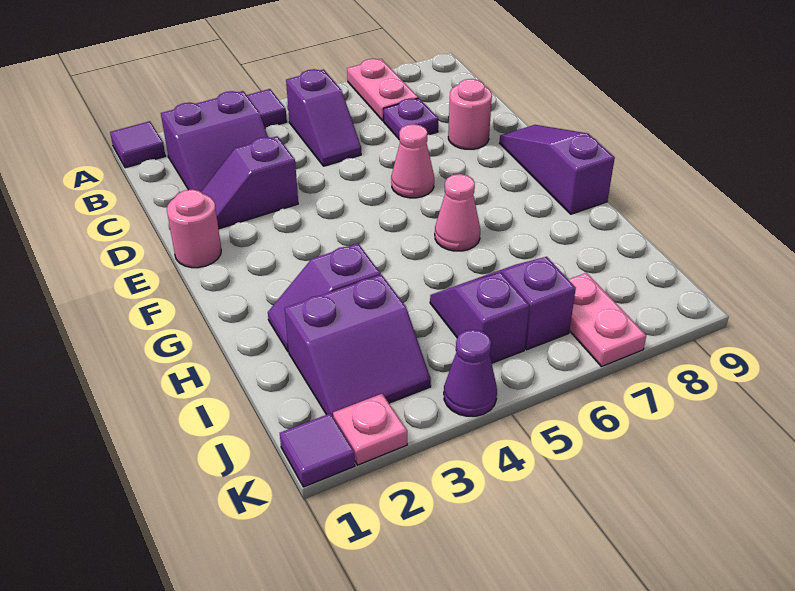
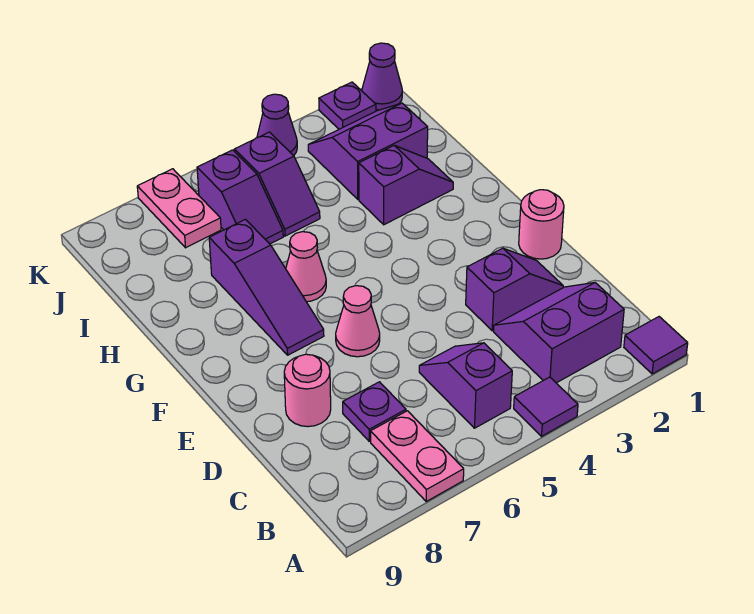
purple 1x3 slope [500,125,615,214] -> purple 1x3 slope moved to [209,220,324,355]
purple 1x1 tile [280,413,355,487] -> purple 1x1 cone [362,43,402,110]
pink 1x1 plate [333,394,407,465] -> purple 1x1 plate [319,82,376,129]

